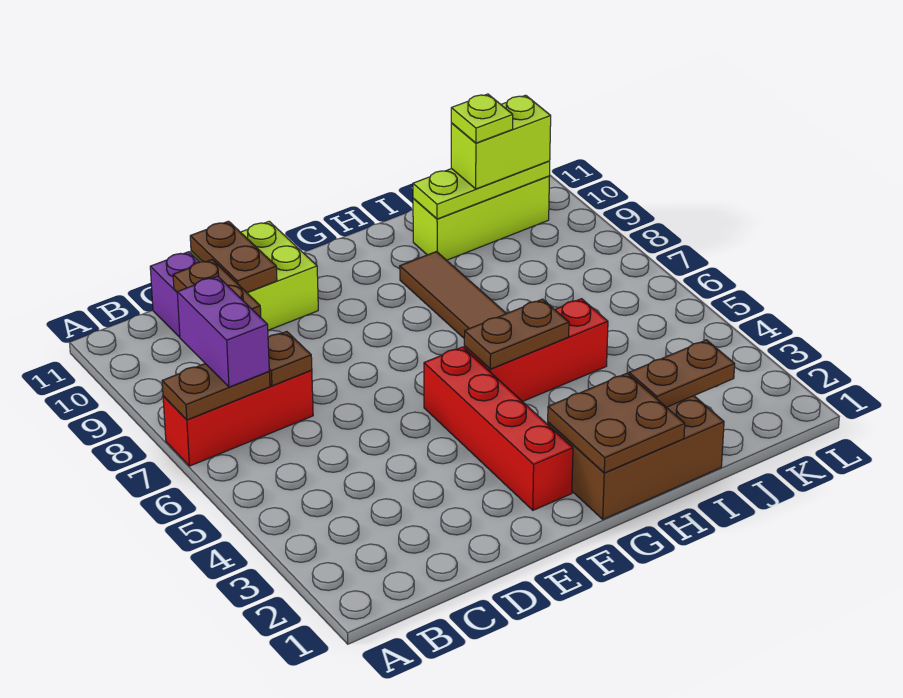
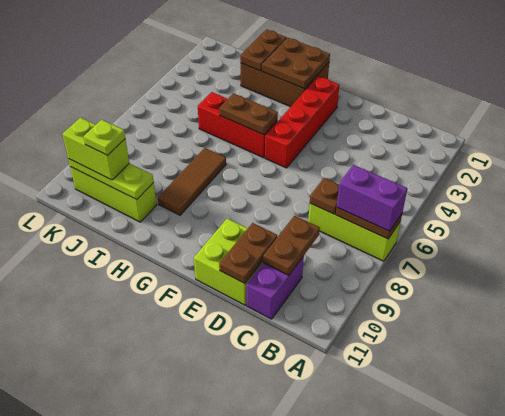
red 1x3 brick [163,370,313,466] -> lime 1x3 brick [308,204,401,261]
purple 1x2 brick [177,276,269,387] -> purple 1x2 brick turned to [337,165,408,231]
brown 1x2 plate [629,340,735,407] -> brown 1x2 plate turned to [240,30,286,71]

